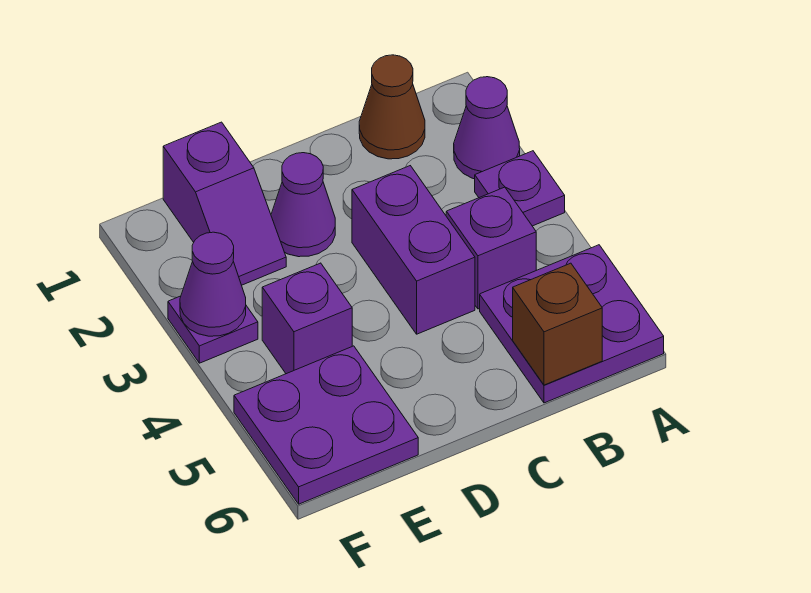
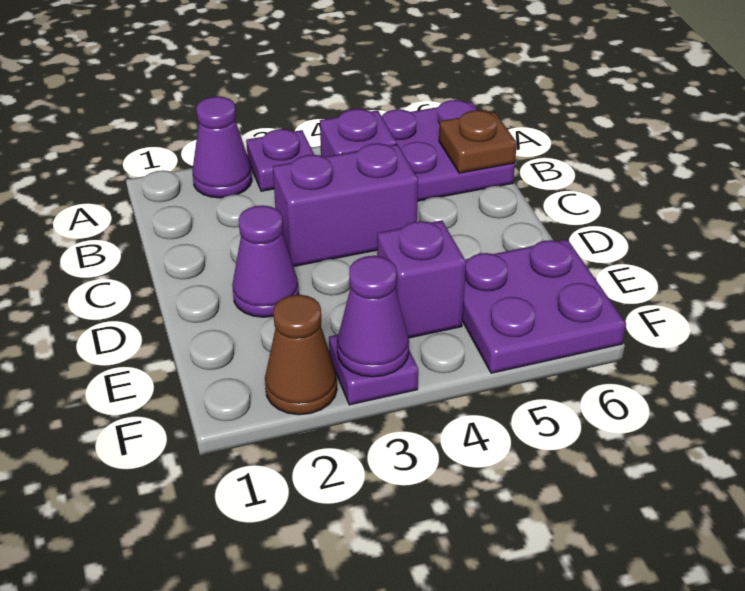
brown 1x1 cone [359,55,425,159] -> brown 1x1 cone moved to [265,295,337,415]
brown 1x1 brick [513,263,602,385] -> brown 1x1 plate [439,110,517,173]
purple 1x2 slope [163,122,286,285] -> none

